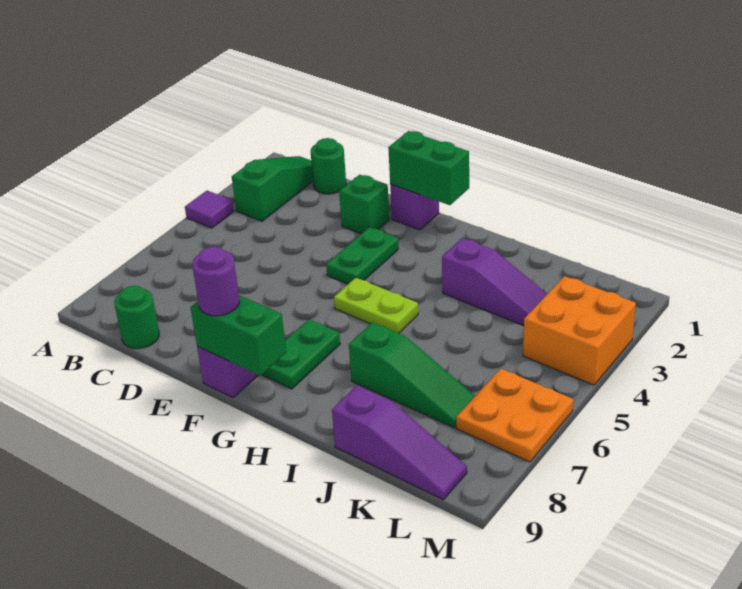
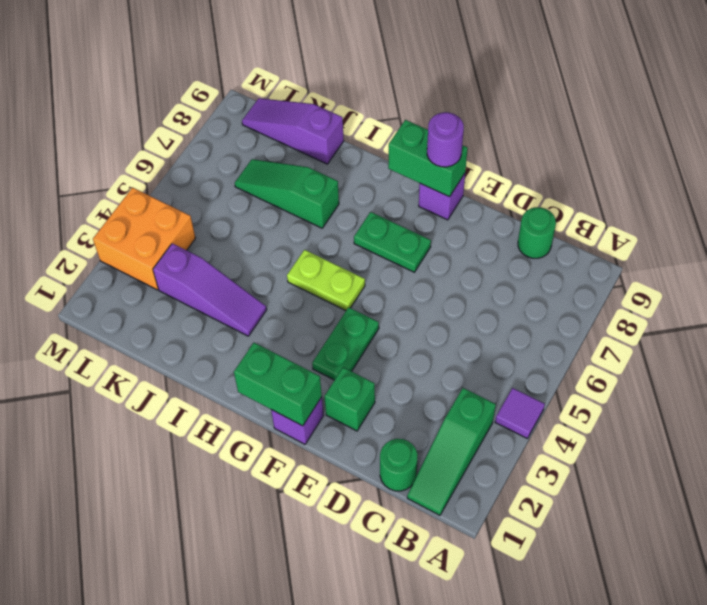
green 1x2 plate [262,319,340,389] -> green 1x2 plate turned to [354,212,431,272]
purple 1x3 slope [442,238,547,326] -> purple 1x3 slope turned to [153,243,267,336]
orange 2x2 plate [456,369,573,462] -> none

